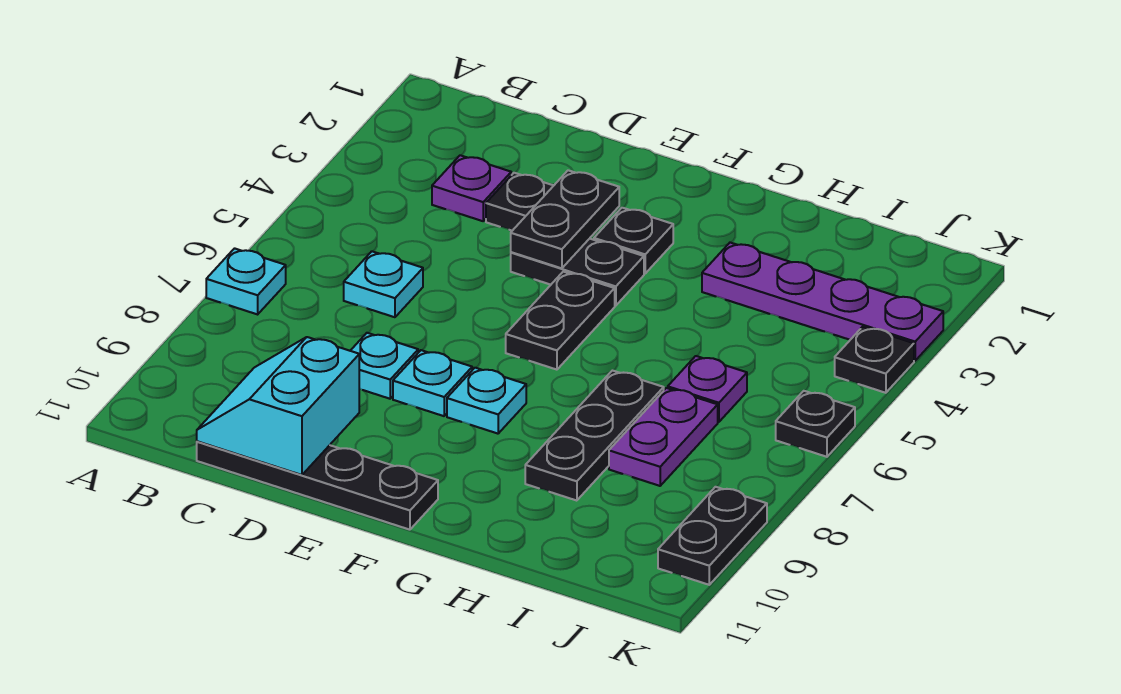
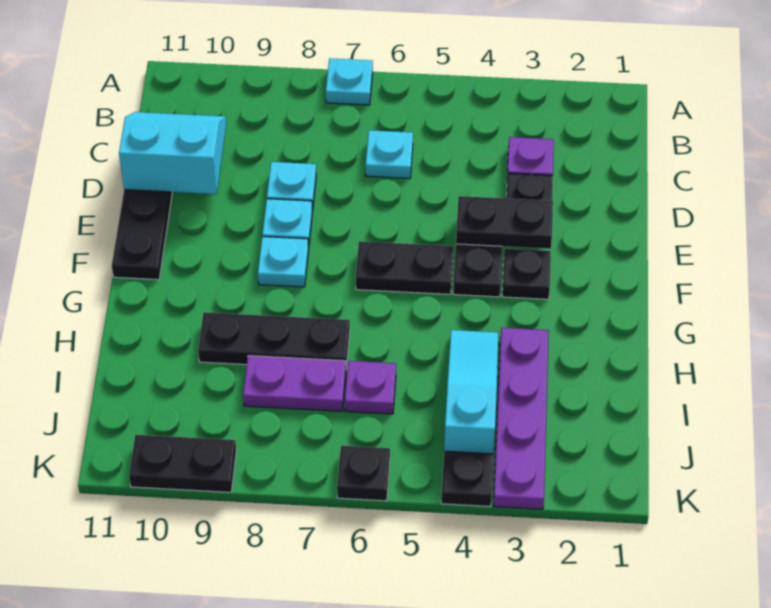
none -> cyan 1x3 slope [444,330,498,454]

